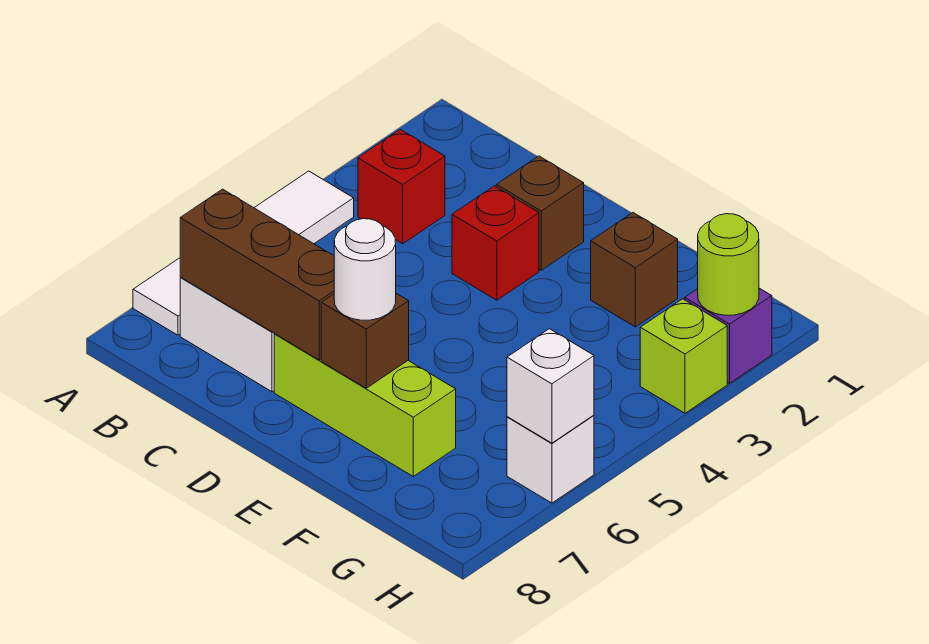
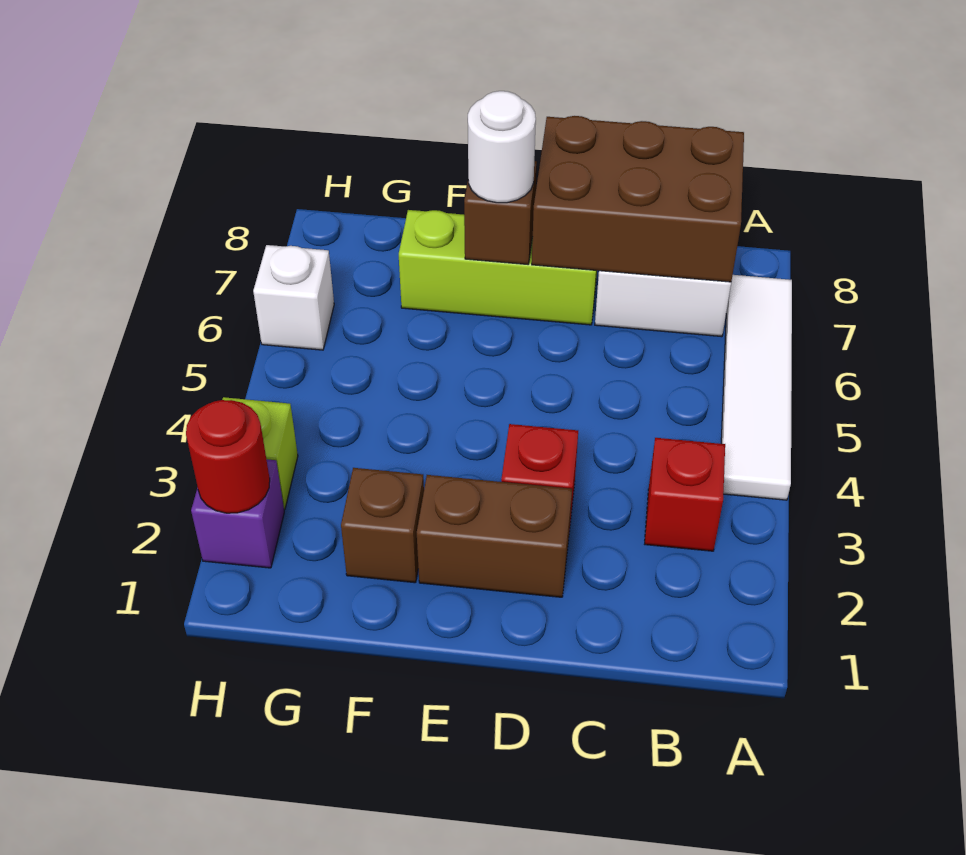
brown 1x3 brick [180,189,334,360] -> brown 2x3 brick [532,116,744,282]
brown 1x1 brick [496,156,584,270] -> brown 1x2 brick [417,475,572,597]
lime 1x1 round brick [698,214,759,315] -> red 1x1 round brick [186,400,270,513]
white 1x1 brick [507,329,594,443] -> none

